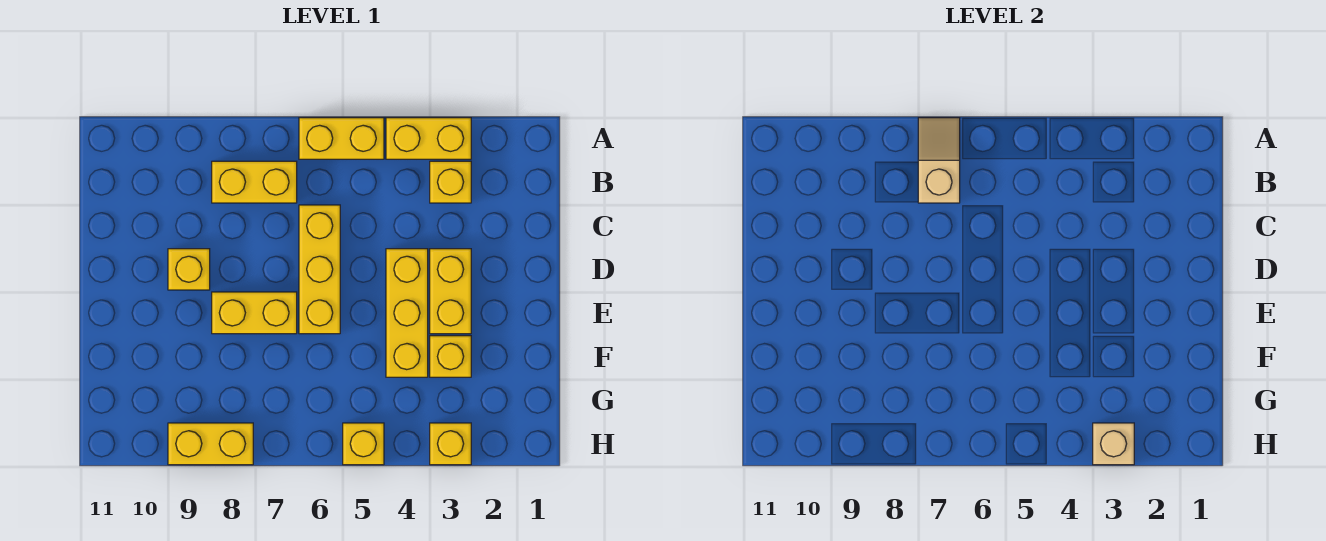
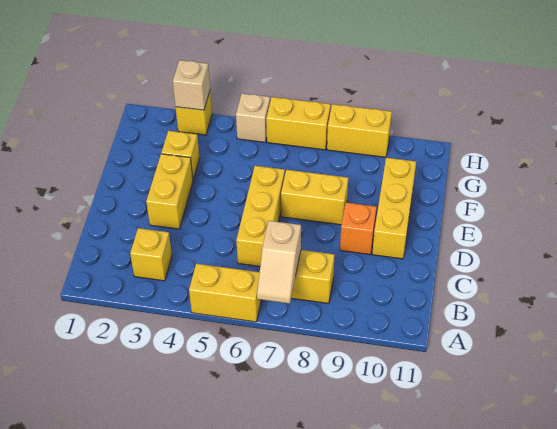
yellow 1x2 brick [386,118,471,159] -> yellow 1x2 brick moved to [266,97,331,150]
yellow 1x3 brick [386,249,428,377] -> yellow 1x3 brick moved to [372,158,416,259]
yellow 1x1 brick [168,249,210,290] -> orange 1x1 brick [340,203,377,255]
yellow 1x1 brick [343,423,384,465] -> tan 1x1 brick [236,94,270,142]

